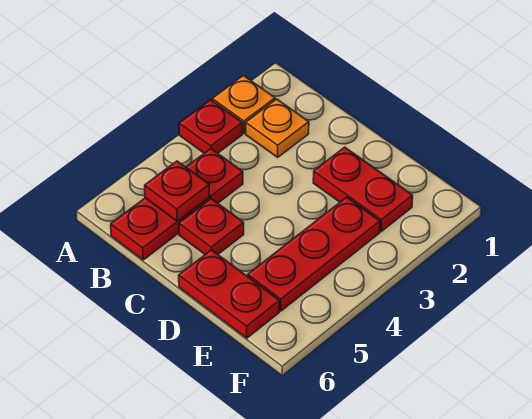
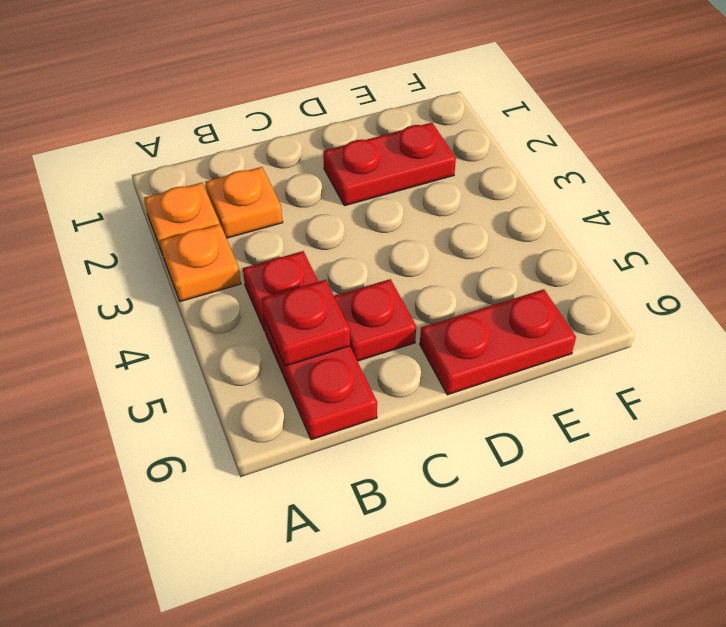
red 1x1 plate [179,100,243,153] -> orange 1x1 plate [160,224,241,302]
red 1x3 plate [248,197,380,311] -> none

